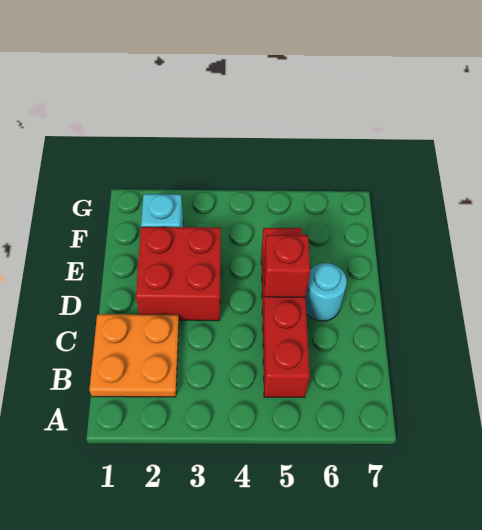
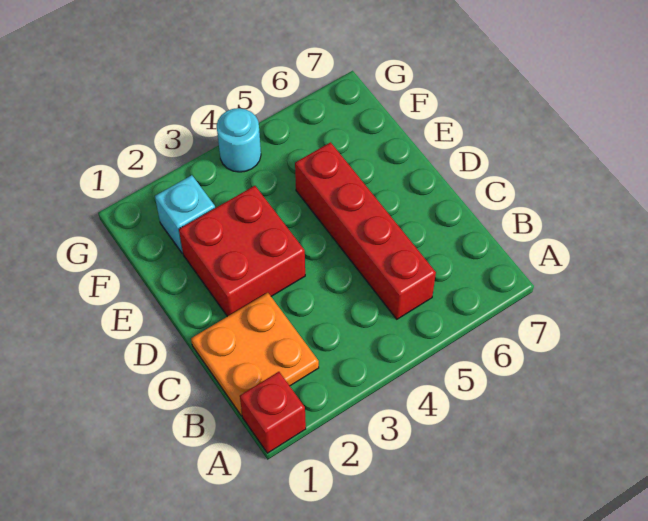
red 1x1 brick [264,235,310,297] -> red 1x1 brick moved to [240,372,306,453]
cyan 1x1 round brick [306,263,347,321] -> cyan 1x1 round brick moved to [217,108,261,172]

